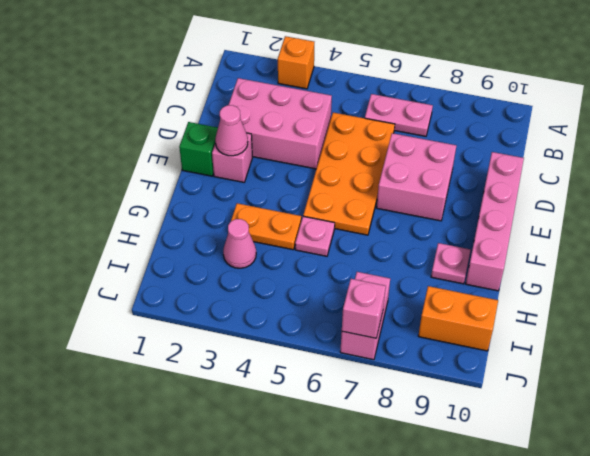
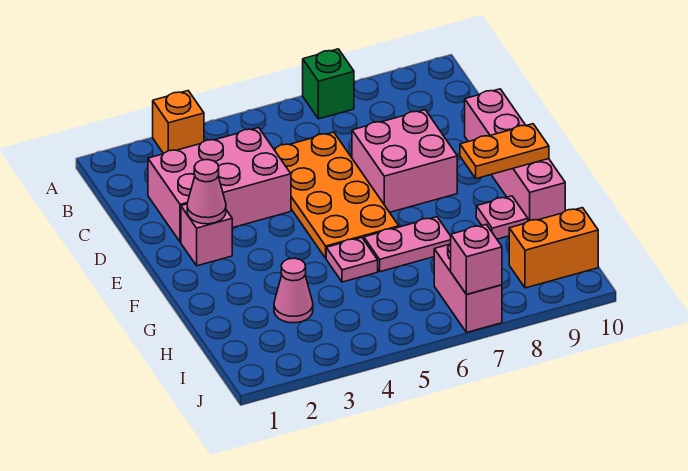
pink 1x2 plate [365,94,433,136] -> pink 1x2 plate moved to [364,217,451,272]
green 1x1 brick [179,122,218,176] -> green 1x1 brick moved to [303,49,354,119]
orange 1x2 plate [231,203,301,250] -> orange 1x2 plate moved to [460,124,549,179]

